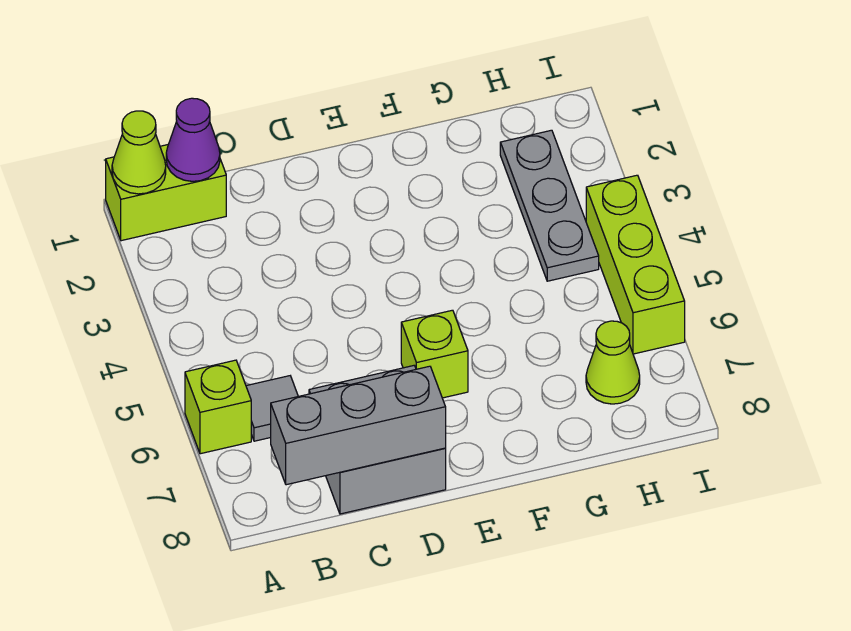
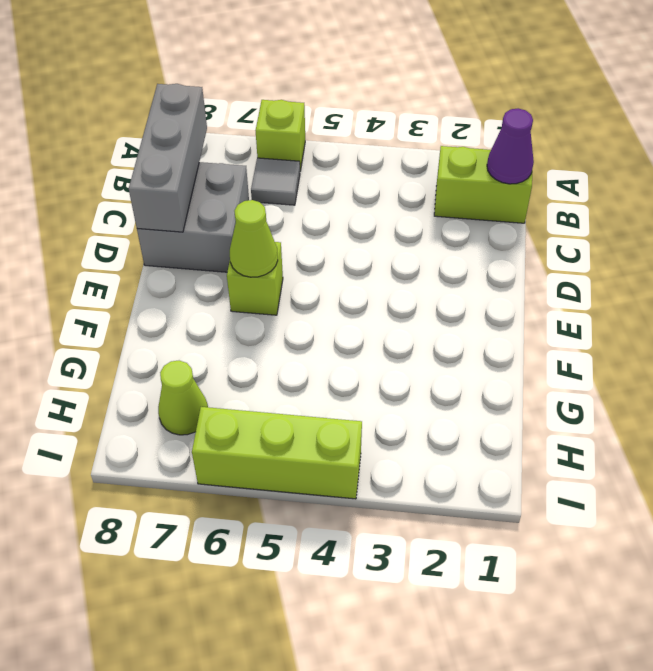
lime 1x2 brick [106,145,226,241] -> lime 1x2 brick turned to [434,146,532,223]
lime 1x1 cone [112,111,166,194] -> lime 1x1 cone moved to [230,200,278,277]
grey 1x3 plate [500,130,599,281] -> none

